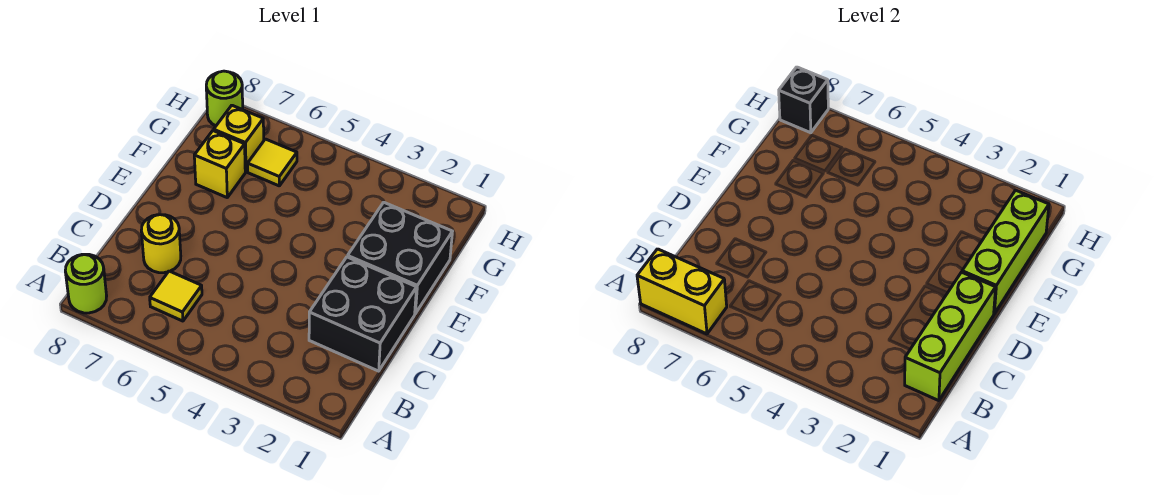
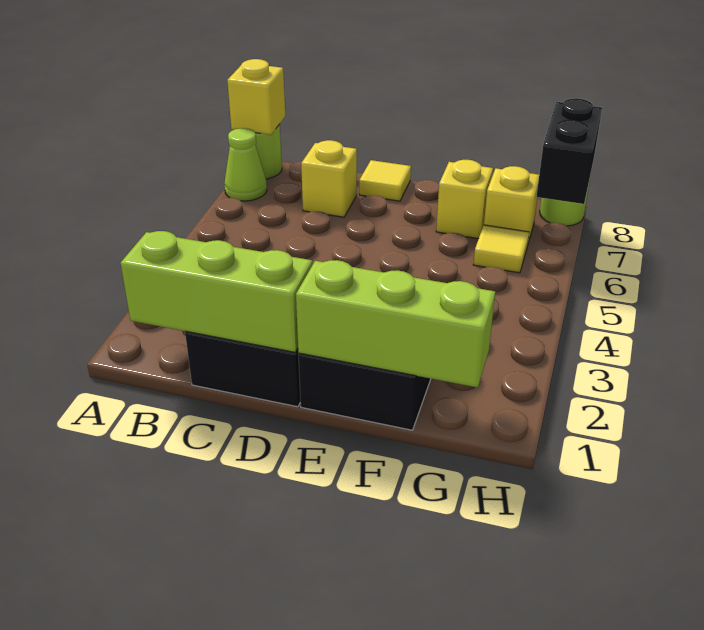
none -> lime 1x1 cone [224,128,267,201]
yellow 1x2 brick [637,249,727,334] -> yellow 1x1 brick [227,59,285,135]
yellow 1x1 tile [150,271,202,321] -> yellow 1x1 tile moved to [359,160,411,201]
yellow 1x1 round brick [141,215,181,273] -> yellow 1x1 brick [301,140,357,217]
black 1x1 brick [779,67,828,133] -> black 1x2 brick [536,98,602,204]

